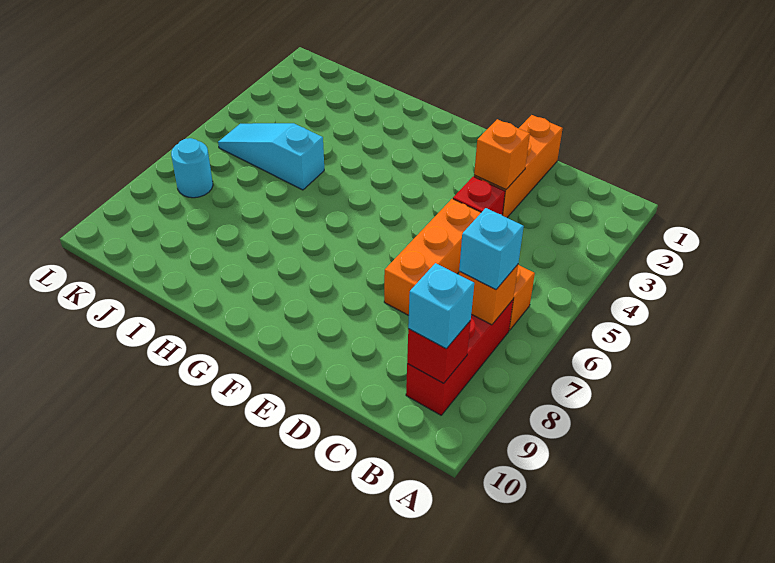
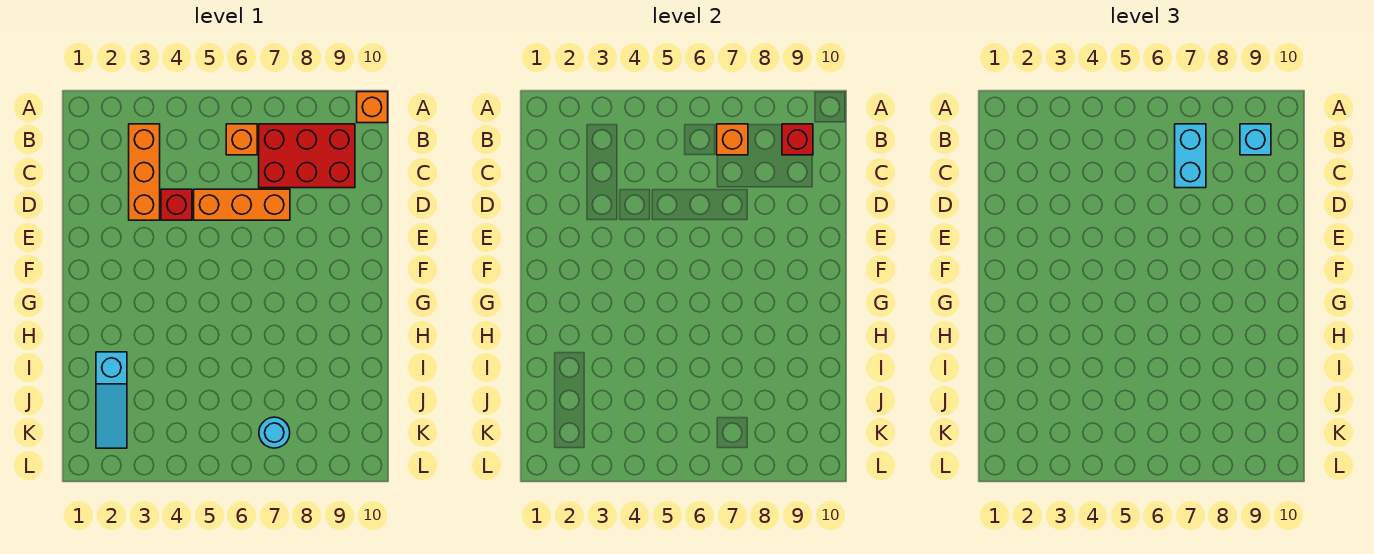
red 1x3 brick [406,300,513,415] -> red 2x3 brick [259,124,355,188]
cyan 1x1 brick [459,208,524,290] -> cyan 1x2 brick [1175,124,1206,188]
orange 1x3 brick [474,115,563,218] -> orange 1x3 brick turned to [129,124,160,220]
orange 1x1 brick [474,119,530,190] -> orange 1x1 brick moved to [357,92,388,123]
cyan 1x3 slope [218,123,324,190] -> cyan 1x3 slope moved to [96,352,127,448]

